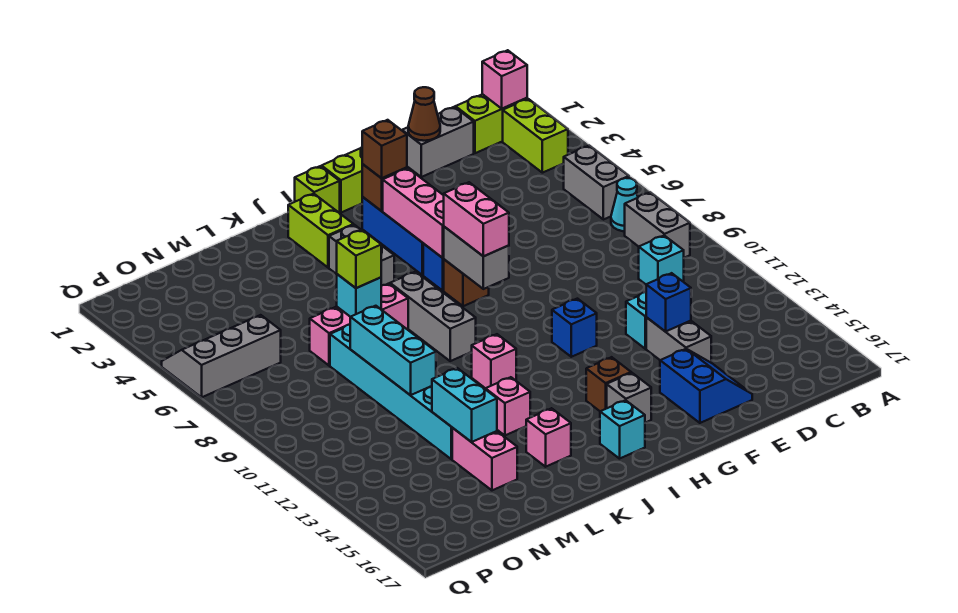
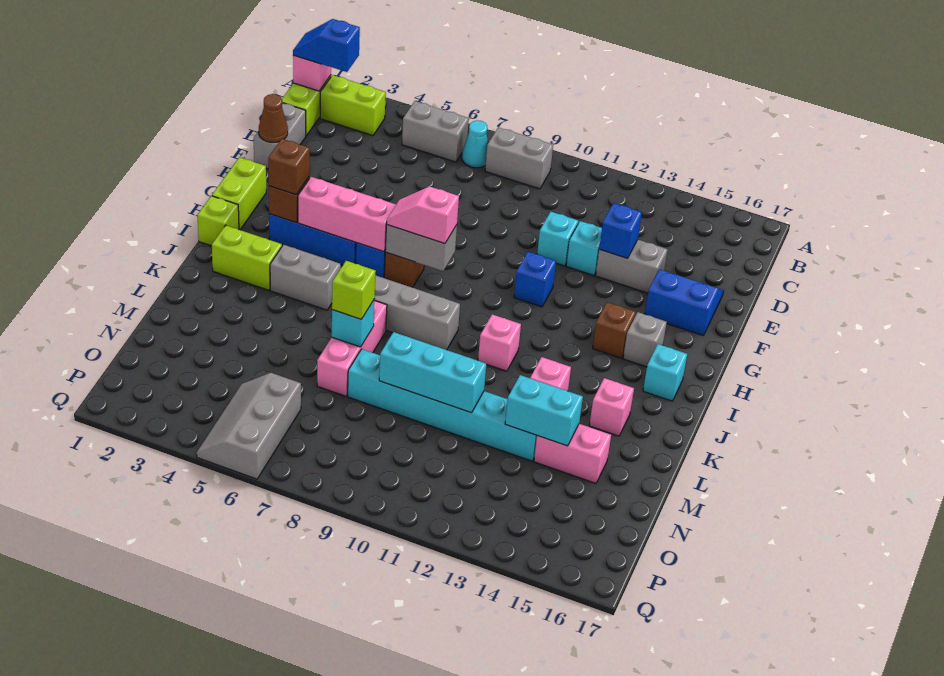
none -> blue 1x2 slope [293,19,360,72]
cyan 1x1 brick [639,235,684,284] -> cyan 1x1 brick moved to [537,212,578,266]
pink 1x2 brick [444,182,509,256] -> pink 1x2 slope [387,186,459,244]

